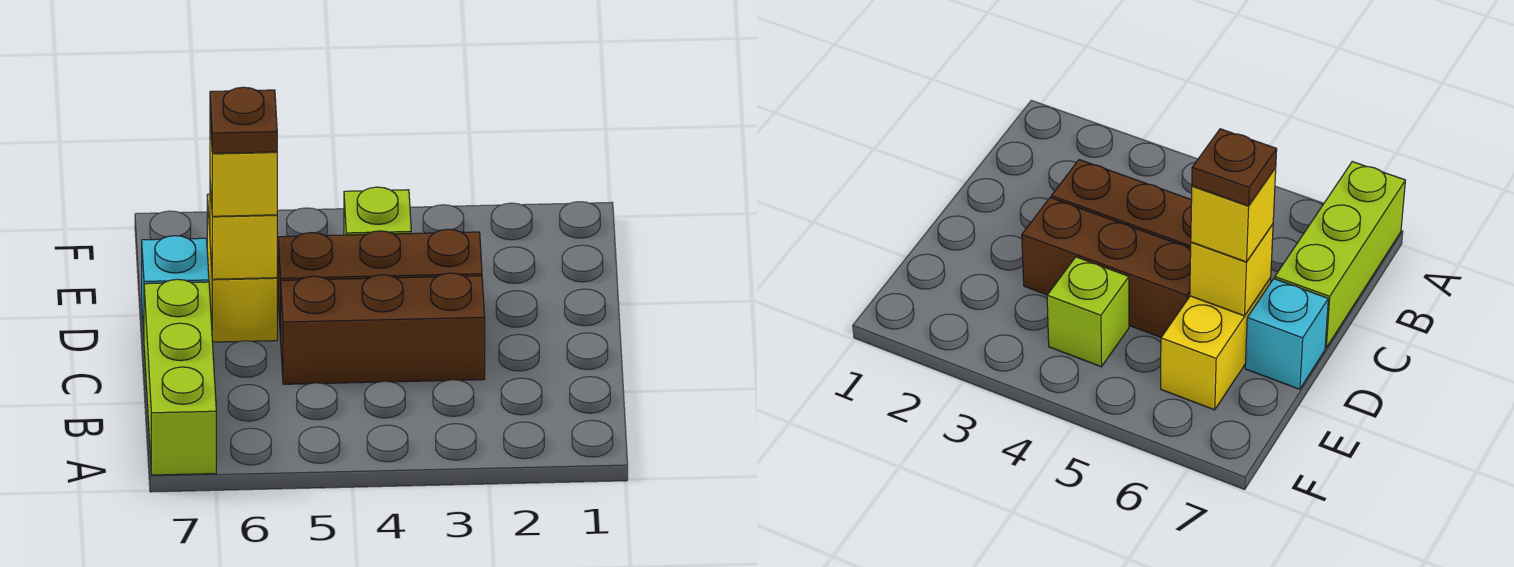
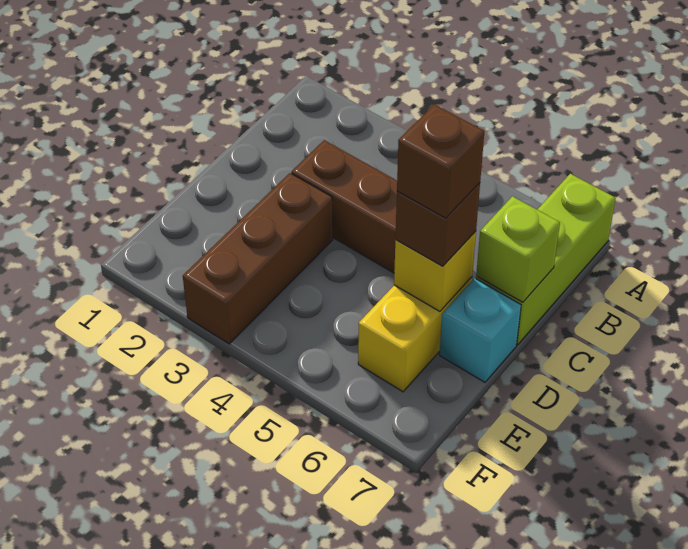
brown 1x3 brick [278,229,482,339] -> brown 1x3 brick turned to [183,173,333,344]
yellow 1x1 brick [210,122,277,216] -> brown 1x1 brick [395,183,480,266]
brown 1x1 plate [210,87,277,153] -> brown 1x1 brick [397,104,484,218]
lime 1x1 brick [344,187,411,235] -> lime 1x1 brick moved to [476,196,560,302]

